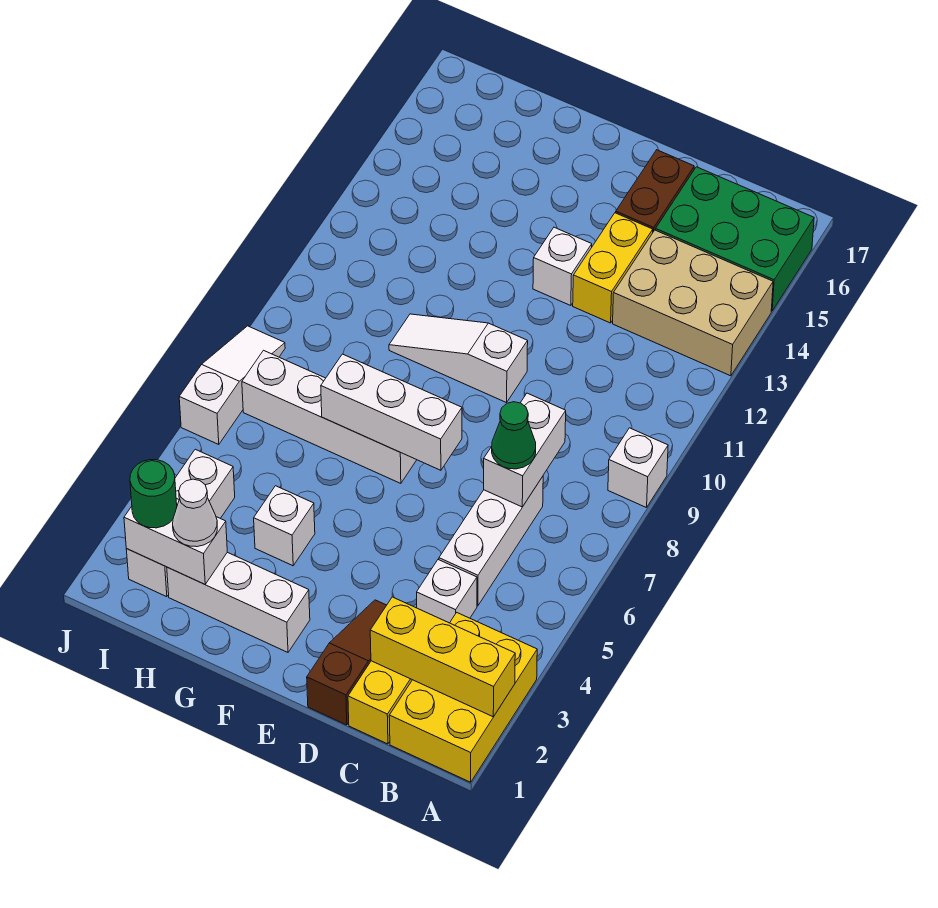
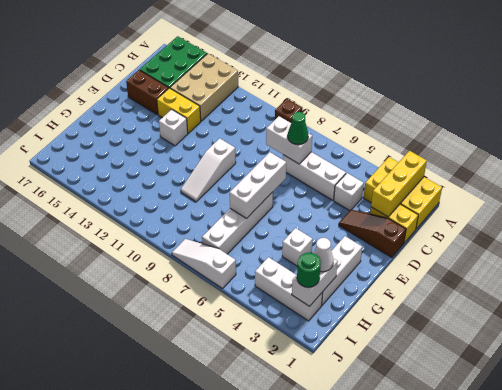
white 1x1 brick [608,428,668,508] -> brown 1x1 brick [275,99,303,123]

